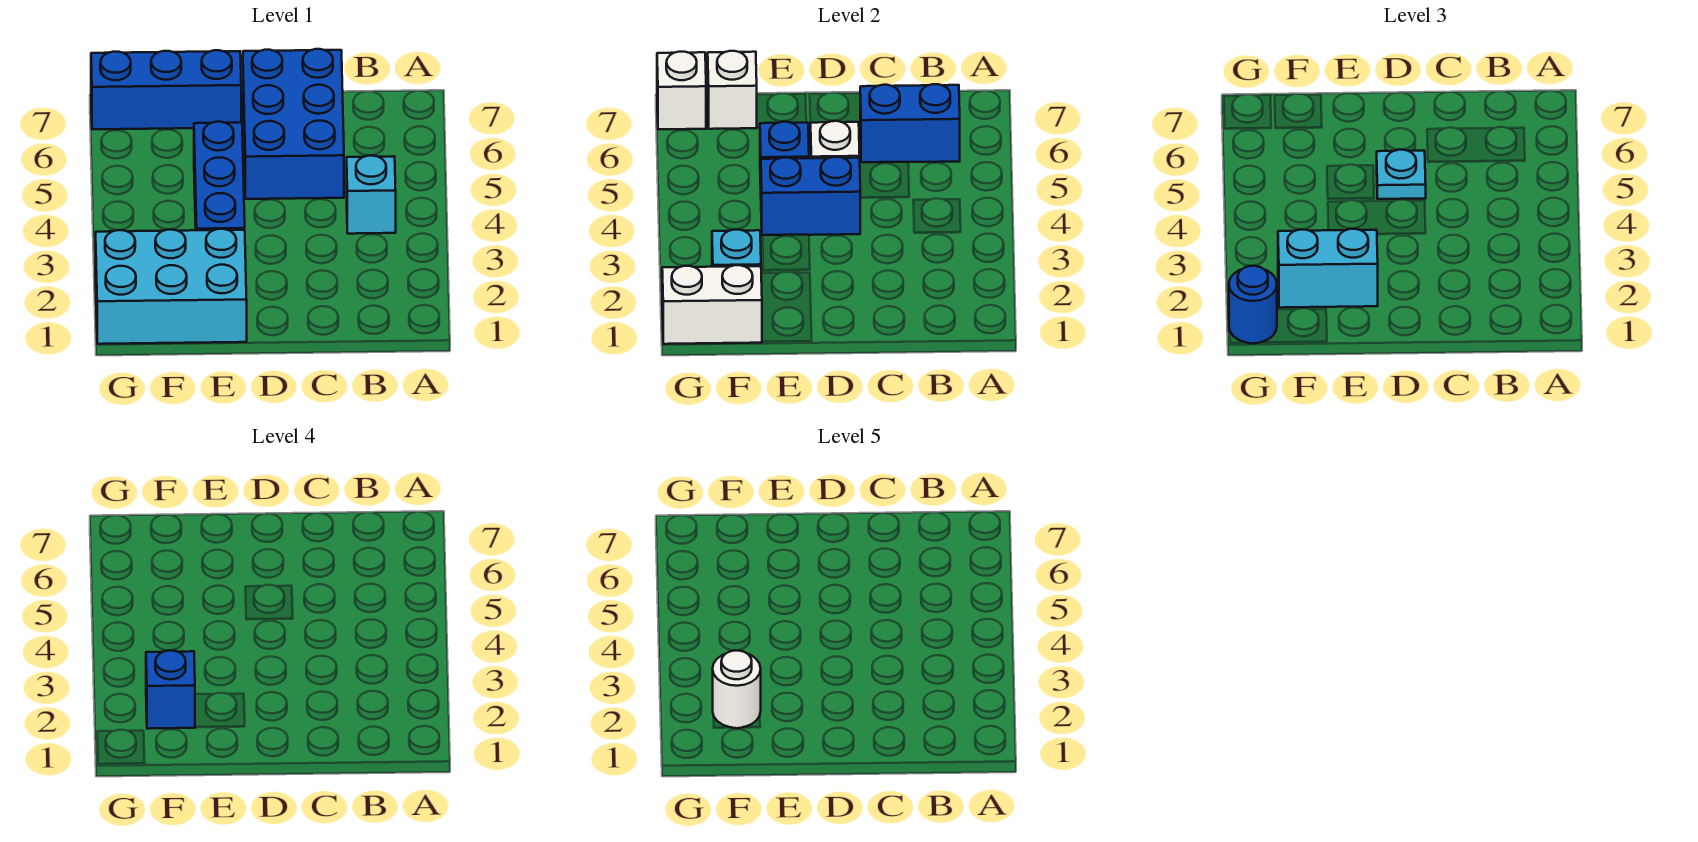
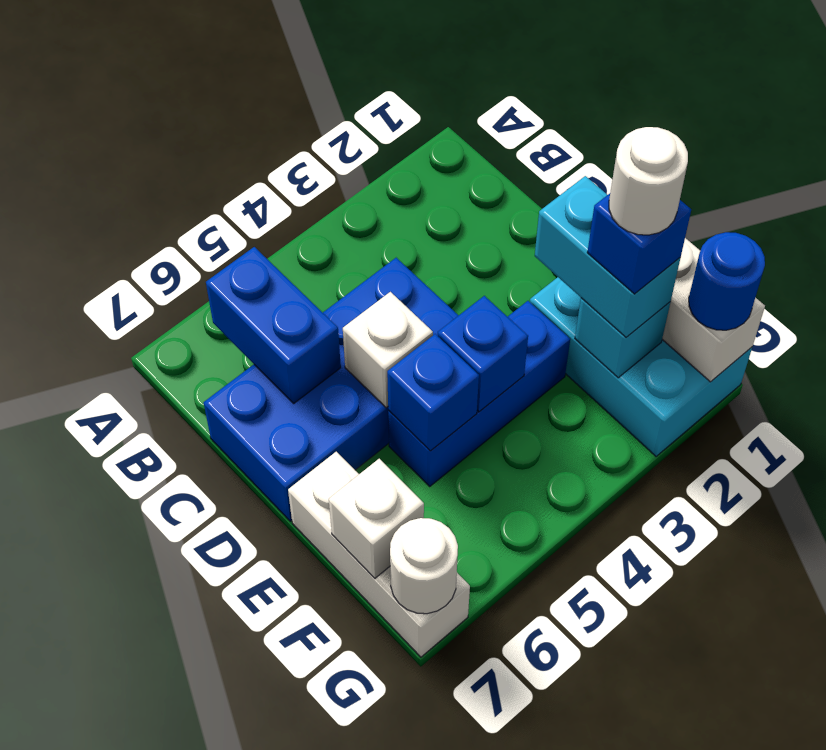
cyan 1x1 brick [347,156,396,234] -> none
blue 2x3 brick [243,49,344,199] -> blue 2x4 brick [204,258,459,521]
blue 1x2 brick [761,157,860,235] -> blue 1x1 brick [438,296,528,412]
cyan 1x1 plate [1377,150,1426,199] -> none
blue 1x3 brick [91,50,241,129] -> white 1x3 brick [288,452,470,657]
white 1x1 brick [657,52,706,129] -> white 1x1 round brick [390,518,458,614]

